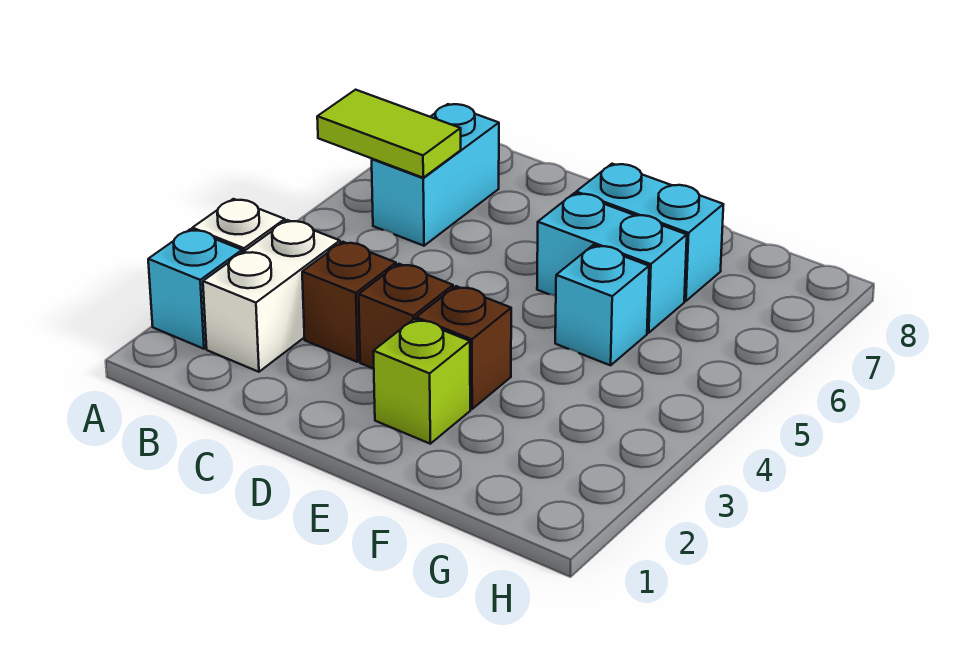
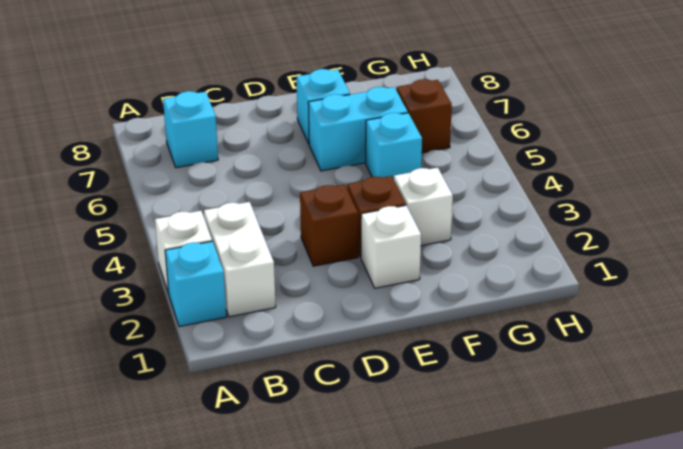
lime 1x2 tile [317,90,461,178] -> none
cyan 1x2 brick [372,104,499,246] -> cyan 1x1 brick [163,91,218,168]
brown 1x1 brick [302,242,396,362] -> brown 1x1 brick moved to [397,79,452,153]
lime 1x1 brick [373,319,470,444] -> white 1x1 brick [361,205,421,288]
cyan 1x2 brick [576,164,723,301] -> cyan 1x1 brick [297,69,350,144]
none -> white 1x1 brick [394,168,453,246]

